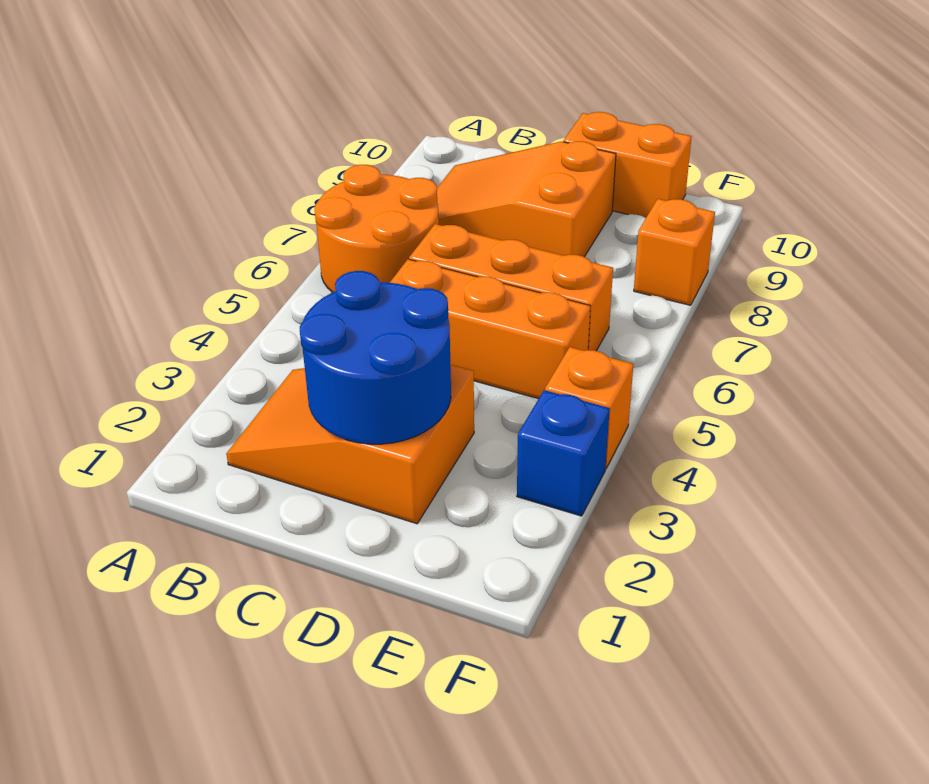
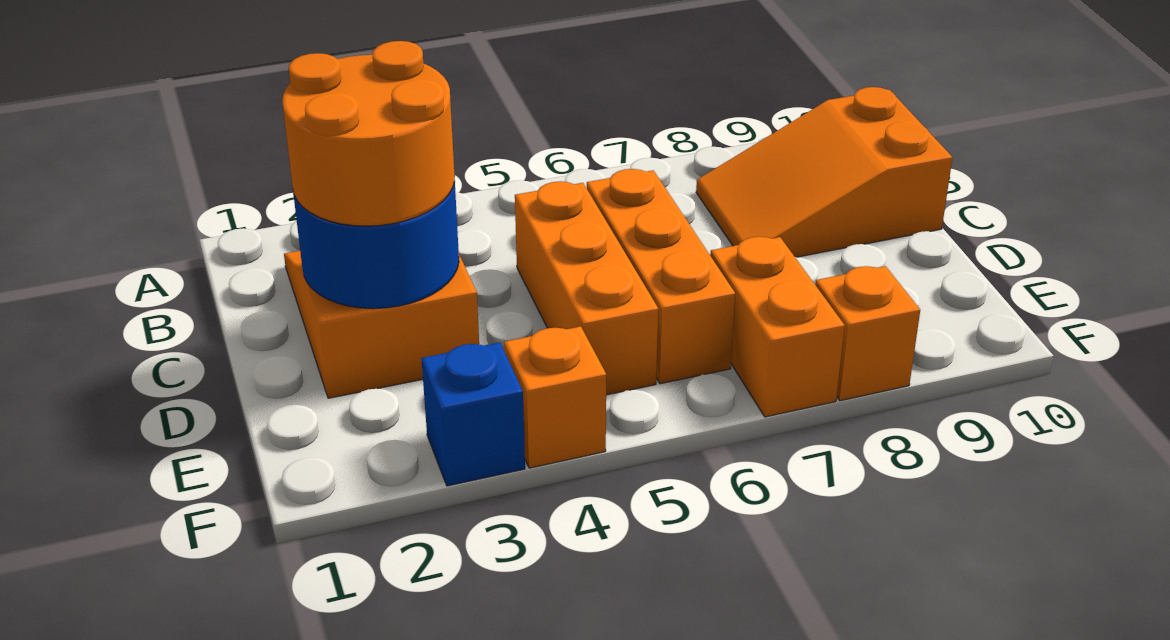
orange 2x2 round brick [315,165,439,292] -> orange 2x2 round brick moved to [282,41,455,226]
orange 2x3 slope [437,141,616,257] -> orange 2x3 slope turned to [696,87,953,257]
orange 1x2 brick [563,112,692,218] -> orange 1x2 brick moved to [710,237,845,417]

